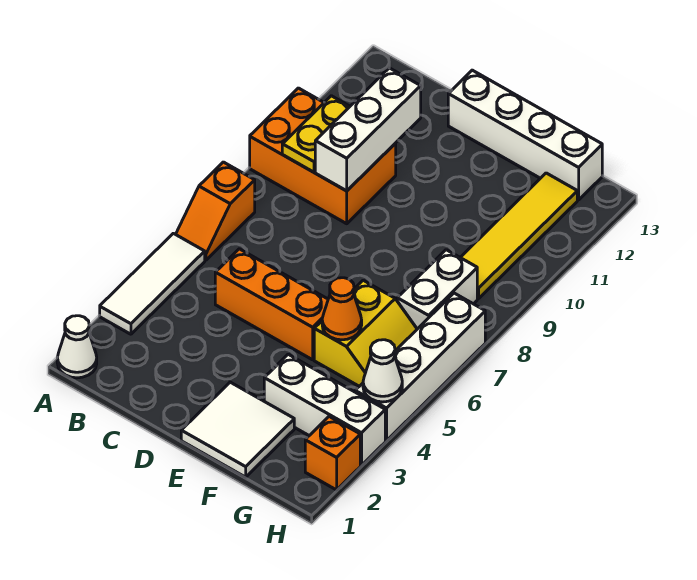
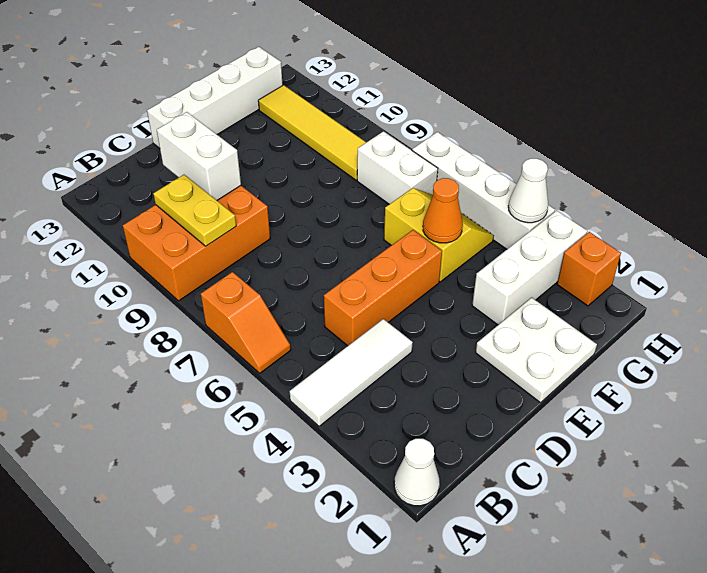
white 1x3 tile [100,233,205,334] -> white 1x3 tile turned to [290,319,413,426]
white 1x3 brick [315,68,421,191] -> white 1x2 brick [157,112,241,200]
white 2x2 tile [181,382,294,477] -> white 2x2 plate [476,298,597,403]

